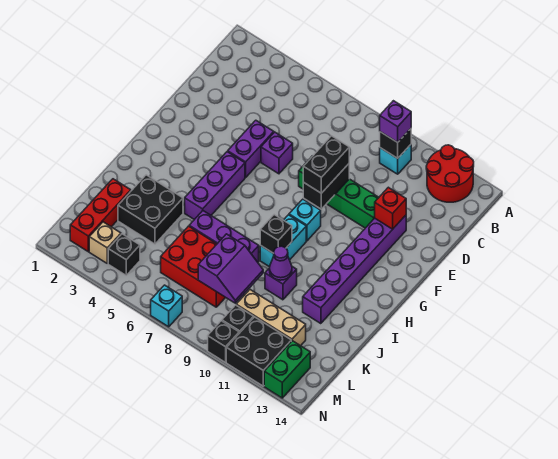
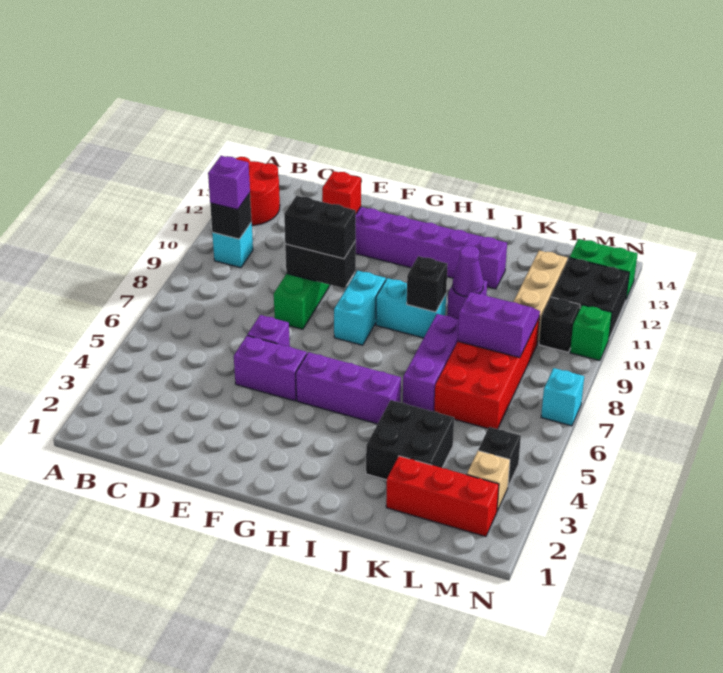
cyan 1x1 brick [289,199,321,241] -> cyan 1x2 brick [334,271,386,345]
red 2x3 brick [161,226,226,307] -> red 2x4 brick [434,319,539,429]
black 1x1 brick [208,321,239,362] -> green 1x1 brick [570,305,612,361]

